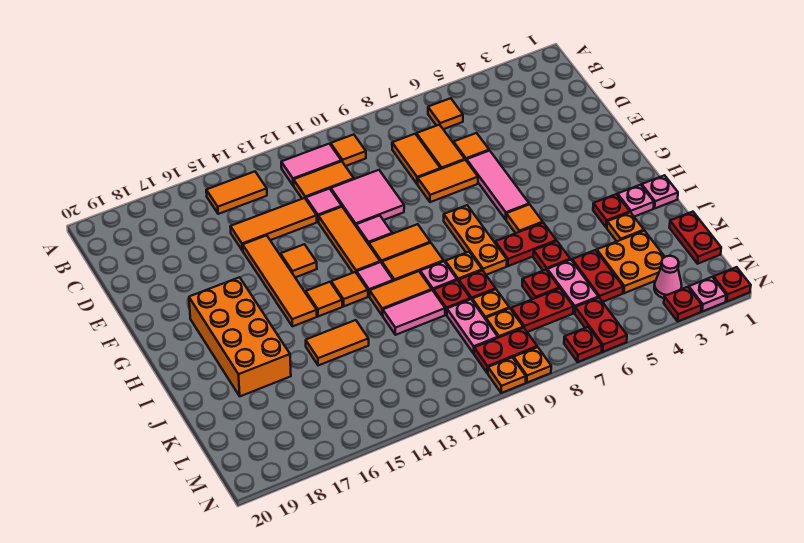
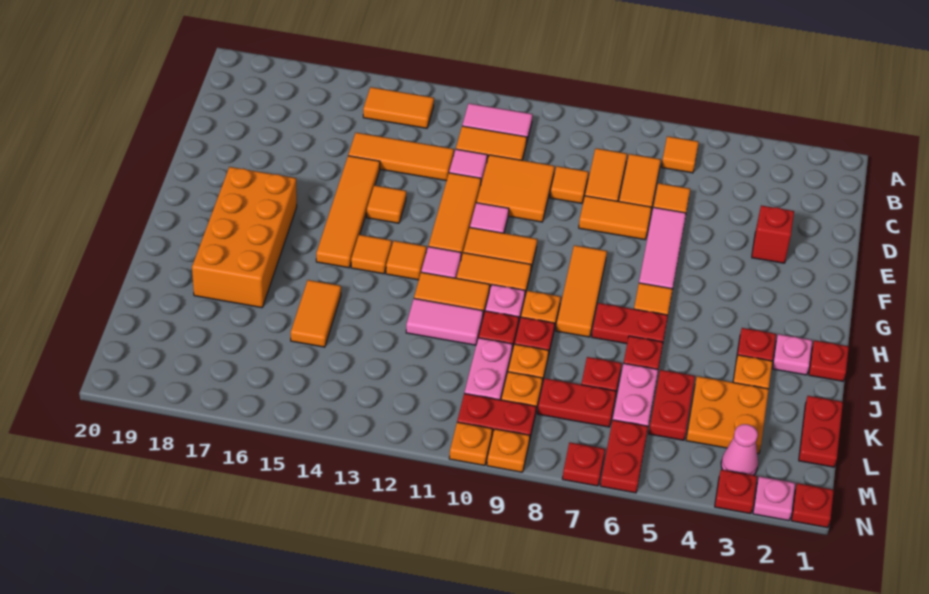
orange 1x1 tile [331,135,366,166] -> orange 1x1 tile moved to [550,166,588,203]
pink 2x2 tile [331,170,404,226] -> orange 2x2 tile [477,155,555,222]
none -> red 1x1 brick [752,206,794,263]
orange 1x3 plate [444,205,507,275] -> orange 1x3 tile [556,245,607,337]
pink 1x1 plate [642,175,678,208] -> red 1x1 plate [809,340,849,381]
orange 1x2 tile [306,320,369,365] -> orange 1x2 tile turned to [291,280,341,347]

